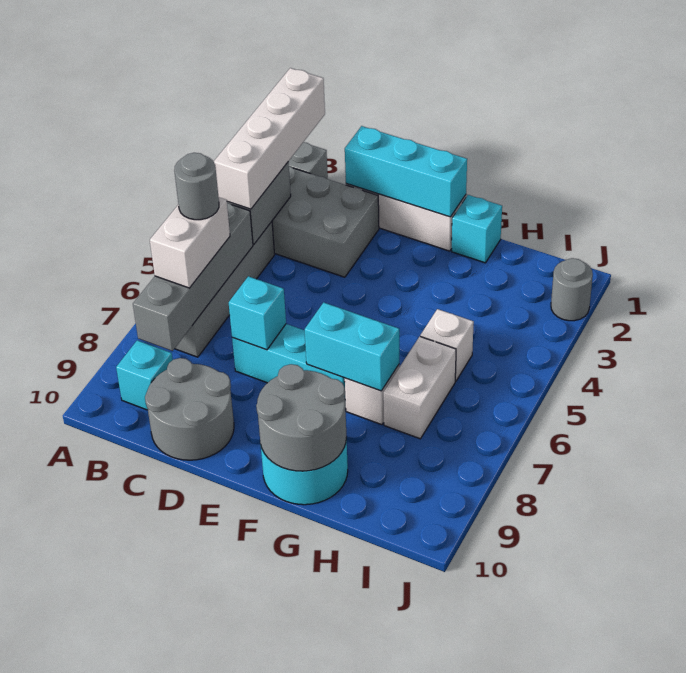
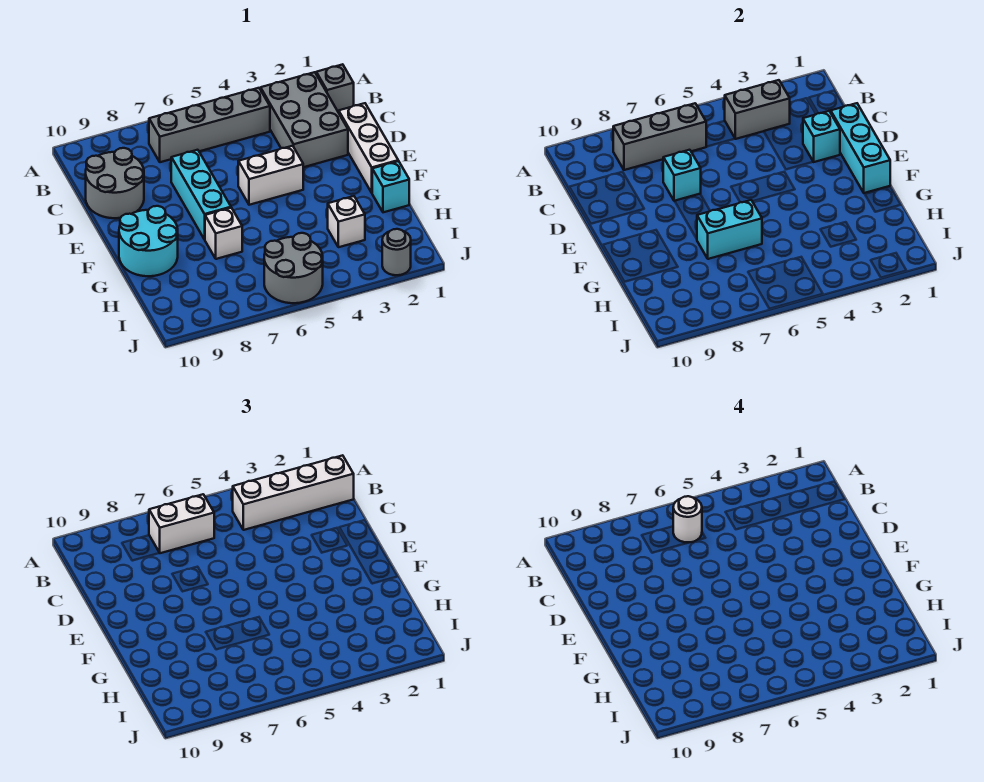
grey 1x4 brick [133,203,253,351] -> grey 1x3 brick [613,103,706,170]
grey 1x1 round brick [174,153,219,220] -> white 1x1 round brick [673,496,702,542]
cyan 1x1 brick [116,340,173,410] -> cyan 1x1 brick moved to [803,111,840,162]
cyan 1x2 brick [305,302,399,391] -> cyan 1x2 brick turned to [697,200,762,259]
grey 2x2 round brick [256,364,346,471] -> grey 2x2 round brick moved to [264,233,323,303]
white 1x1 brick [420,309,474,381] -> white 1x1 brick moved to [328,196,365,247]
white 1x2 brick [383,337,456,439] -> white 1x2 brick moved to [238,146,303,205]

